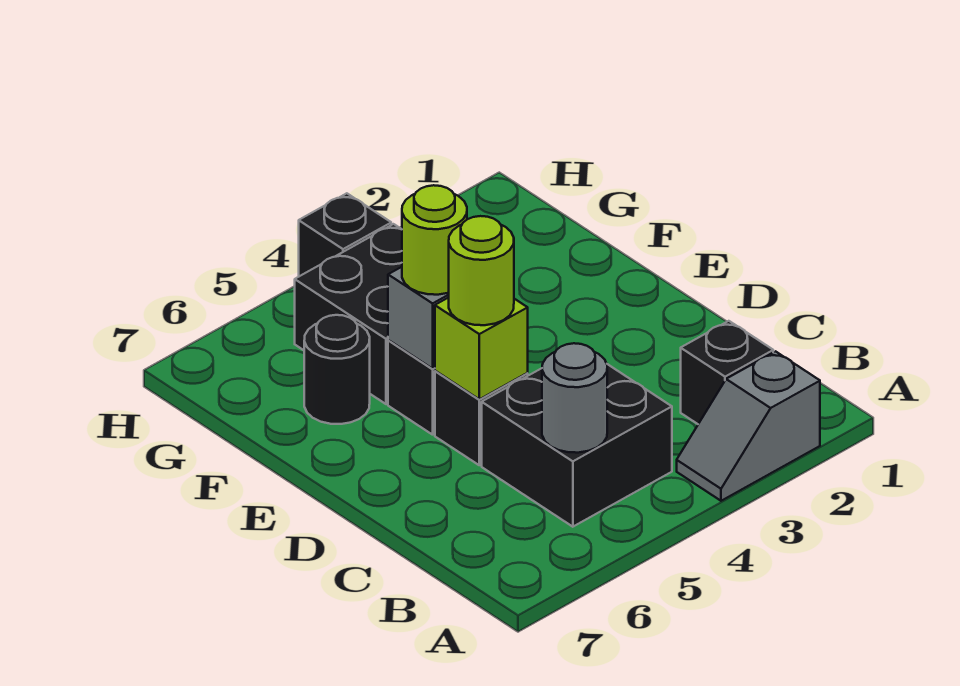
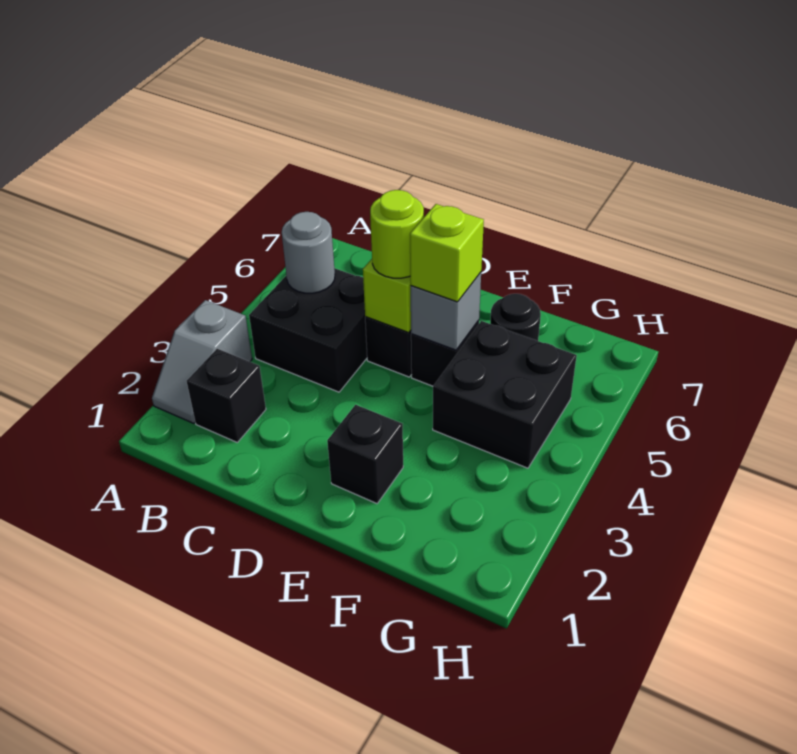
grey 1x2 slope [677,351,820,501] -> grey 1x2 slope turned to [152,300,252,423]
lime 1x1 round brick [402,185,467,295] -> lime 1x1 brick [410,204,484,302]
black 1x1 brick [299,193,391,276] -> black 1x1 brick moved to [327,405,403,503]

